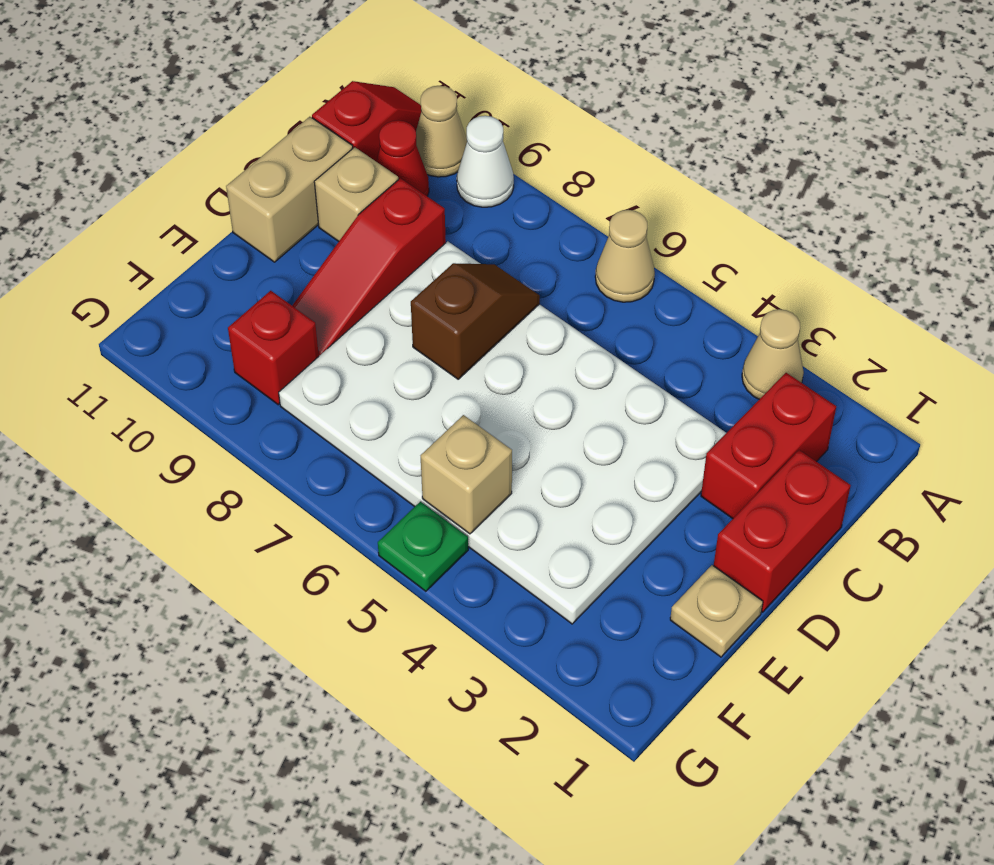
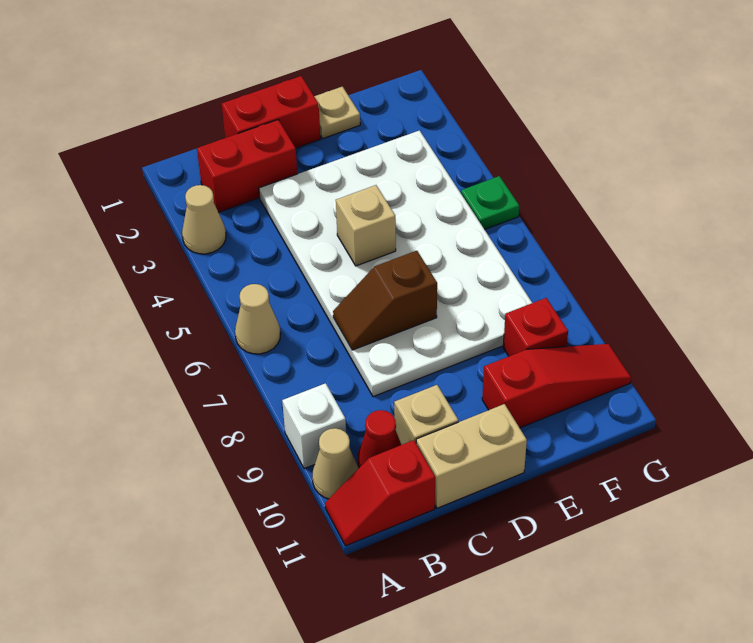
white 1x1 cone [457,116,514,207] -> white 1x1 brick [282,383,346,469]
red 1x3 slope [292,178,446,356] -> red 1x3 slope moved to [482,344,631,428]
tan 1x1 brick [421,415,512,534] -> tan 1x1 brick moved to [336,185,396,266]

